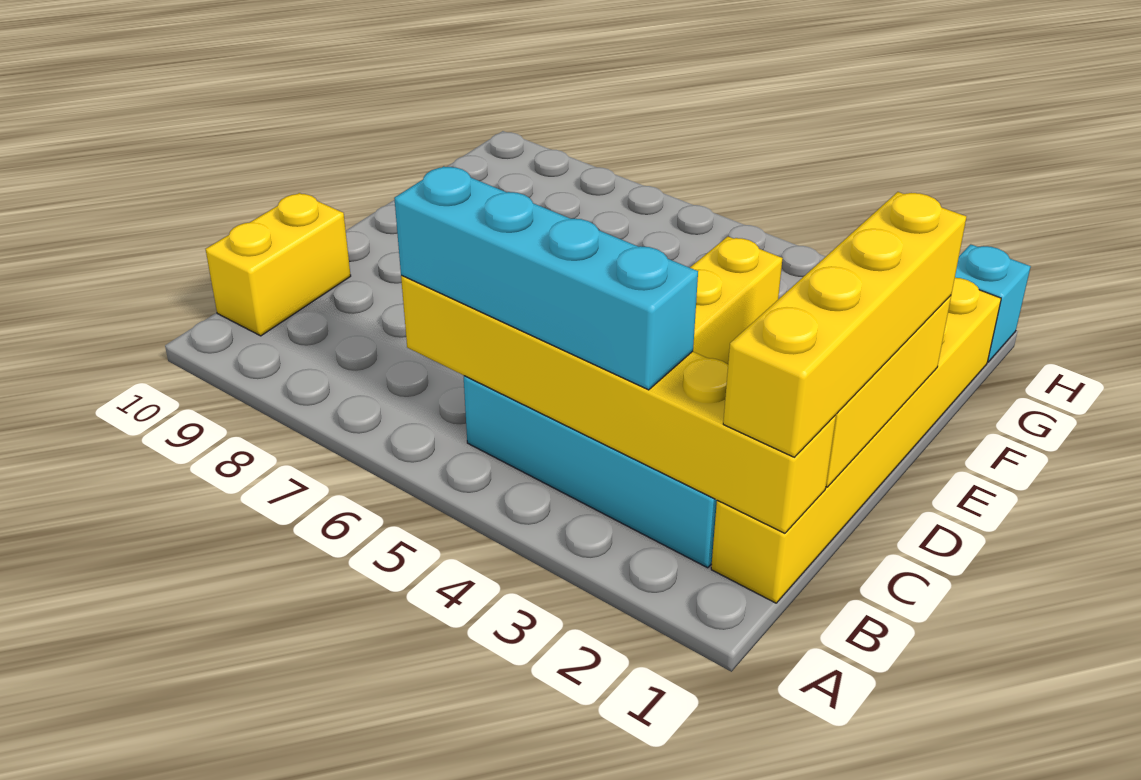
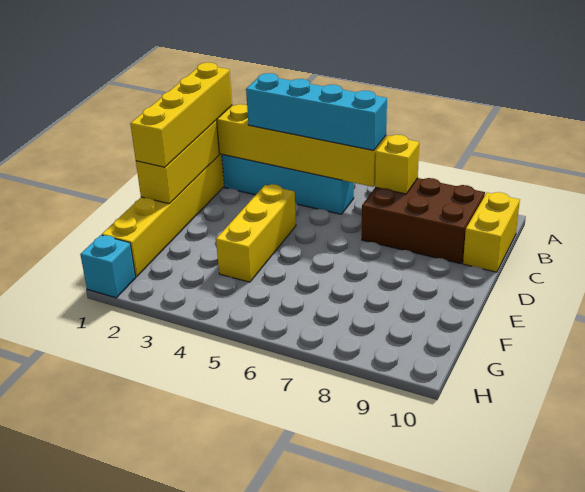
none -> brown 2x3 brick [362,178,485,264]
none -> yellow 1x1 brick [375,135,419,194]

